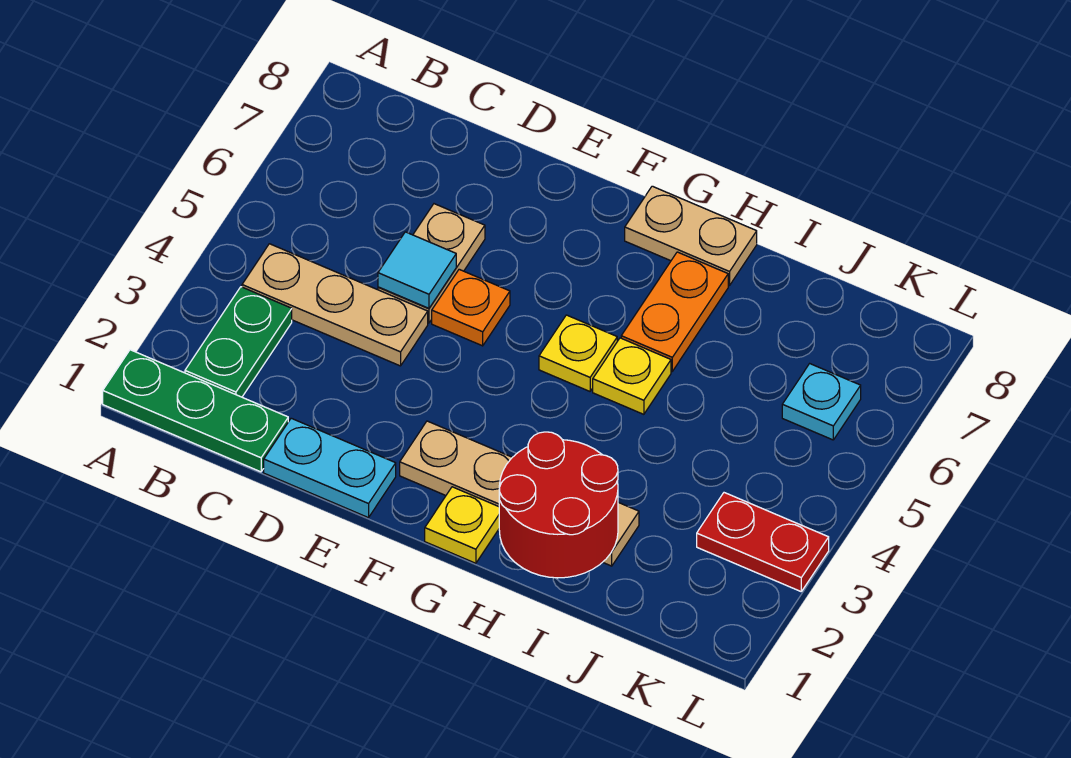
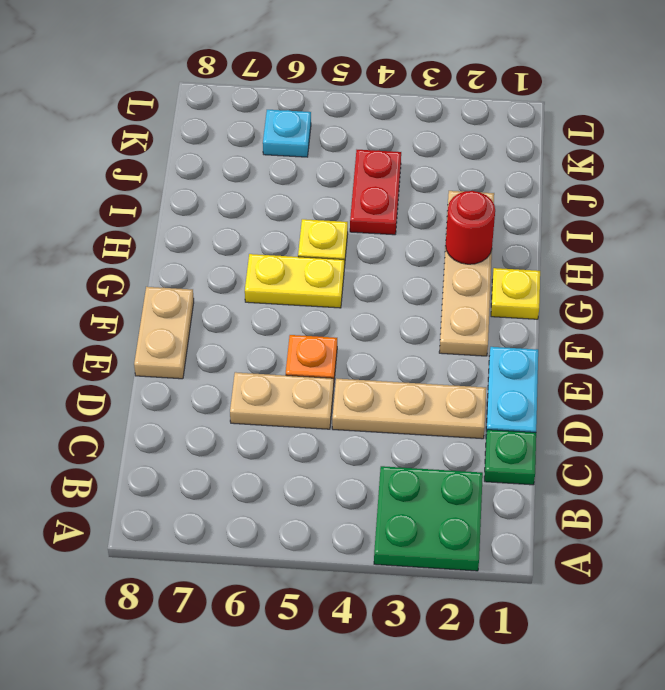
green 1x3 plate [103,350,288,472] -> green 1x1 plate [484,430,536,485]
green 1x2 plate [185,287,292,397] -> green 2x2 plate [374,466,483,571]
tan 1x3 plate [242,244,428,366] -> tan 1x3 plate turned to [332,378,486,439]
cyan 1x1 tile [378,232,456,308] -> none
yellow 1x1 plate [539,315,617,391] -> yellow 1x2 plate [245,254,344,308]
tan 1x2 plate [625,186,757,286] -> tan 1x2 plate moved to [134,287,194,379]
red 2x2 round brick [499,432,618,578] -> red 1x1 round brick [446,191,495,264]
orange 1x2 plate [621,252,728,371] -> none
red 1x2 plate [697,493,829,591] -> red 1x2 plate moved to [350,150,401,235]

